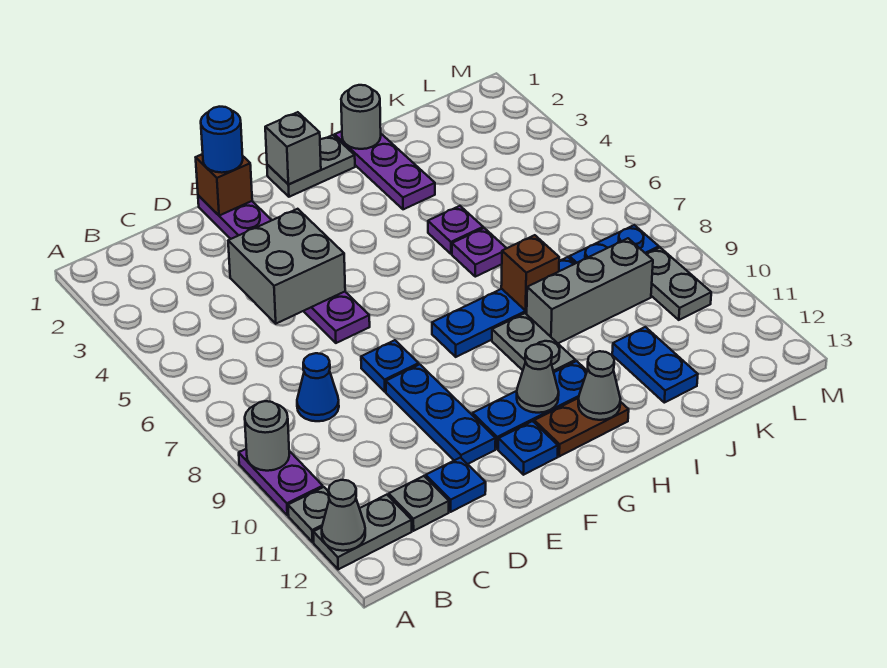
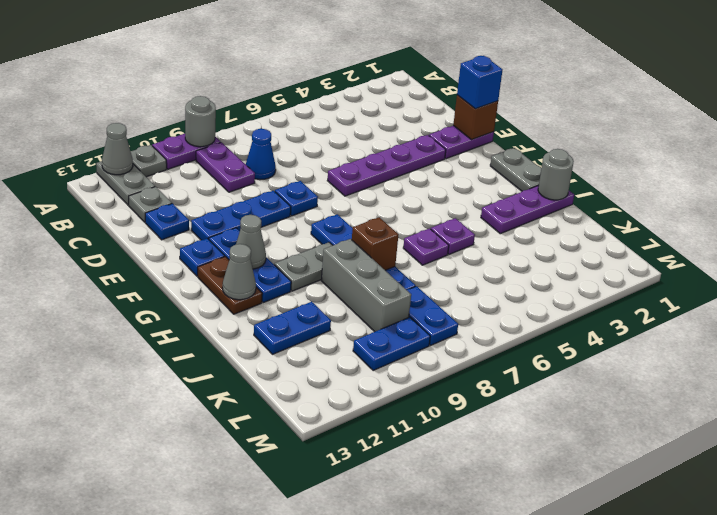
none -> purple 1x2 plate [196,142,255,192]
grey 2x2 brick [228,209,345,324] -> none
blue 1x1 round brick [201,107,243,173] -> blue 1x1 brick [457,56,502,109]
grey 1x1 brick [265,112,321,185] -> none
grey 1x2 plate [647,248,711,320] -> blue 1x2 plate [353,317,430,371]

